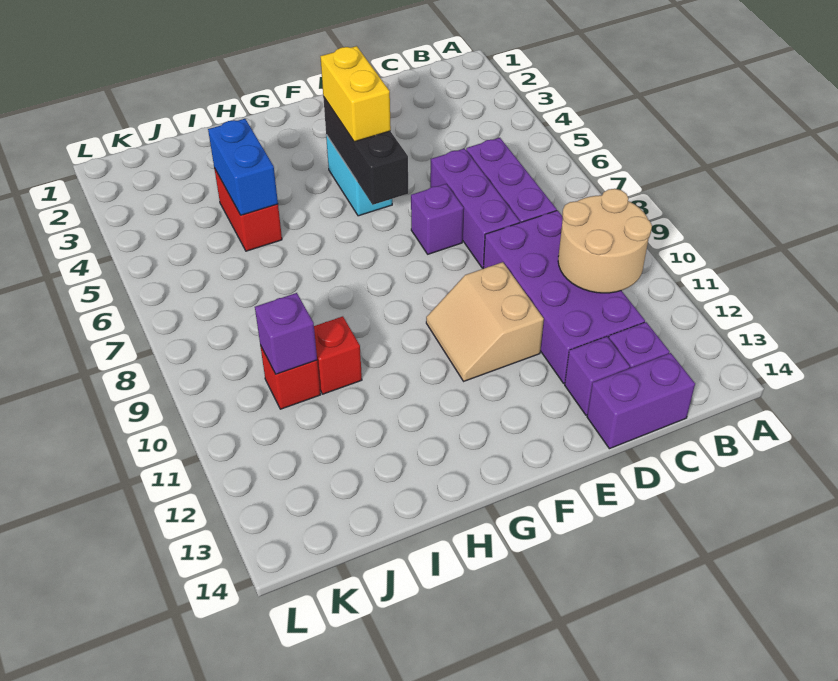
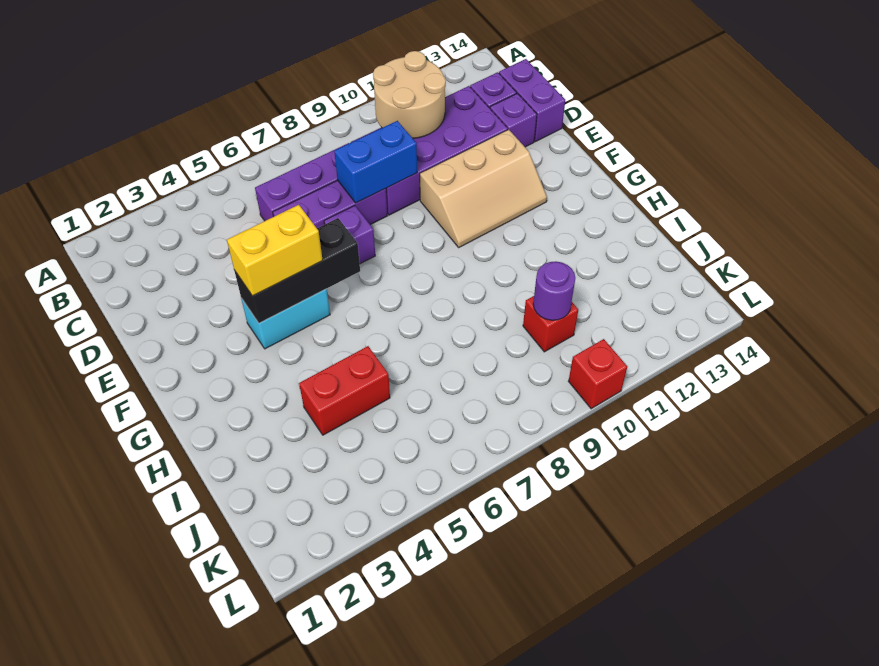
tan 2x2 slope [426,262,544,381] -> tan 2x3 slope [420,130,547,247]
blue 1x2 brick [208,119,278,215] -> blue 1x2 brick moved to [334,121,417,203]
red 1x1 brick [314,316,362,394] -> red 1x1 brick moved to [568,339,627,409]
purple 1x1 brick [255,293,317,374] -> purple 1x1 round brick [533,261,575,320]

